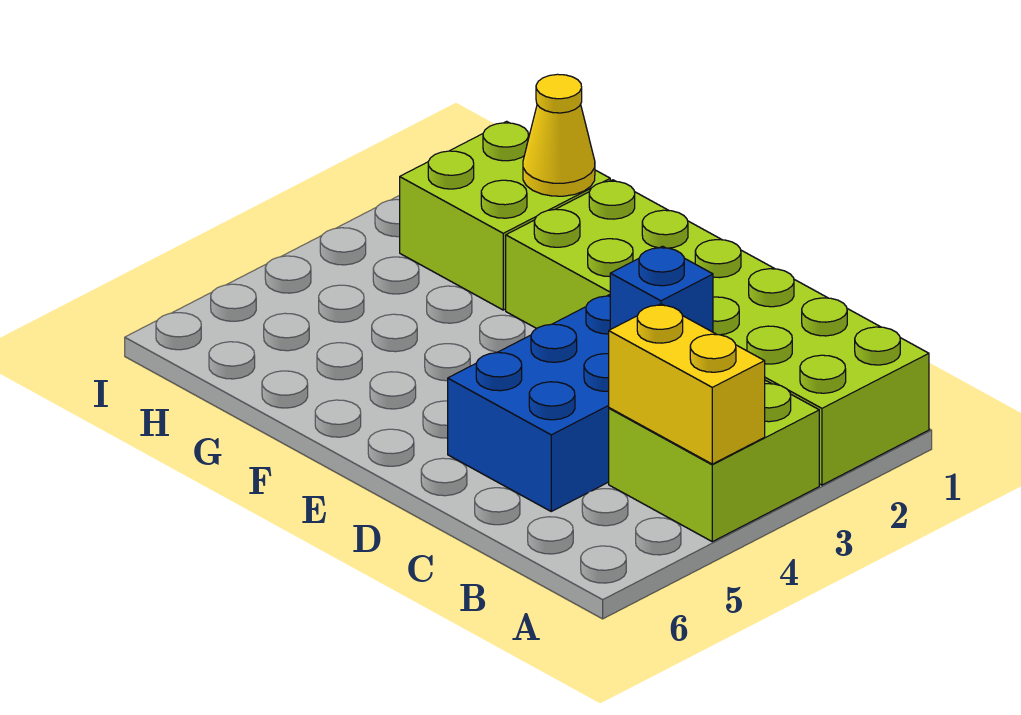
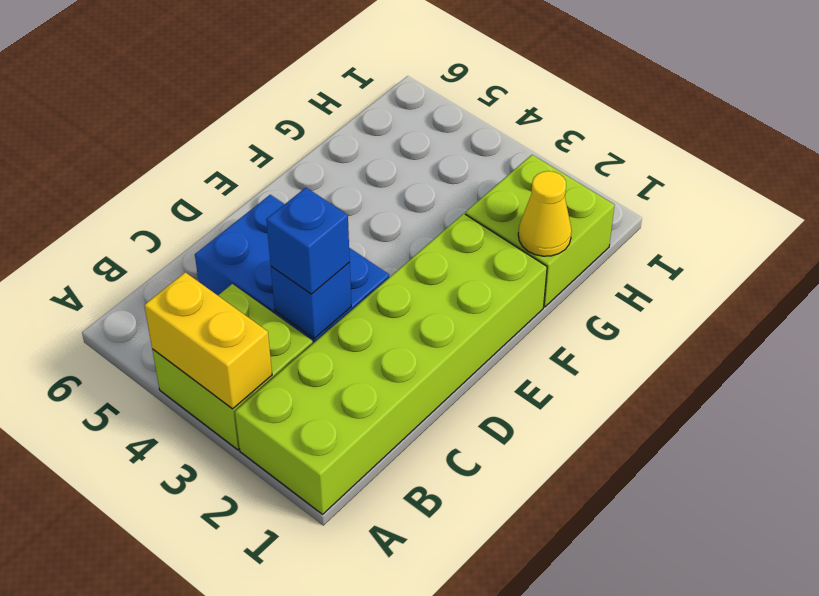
yellow 1x2 brick [609,304,765,464] -> yellow 1x2 brick turned to [144,272,272,409]
none -> blue 1x1 brick [266,188,350,294]

